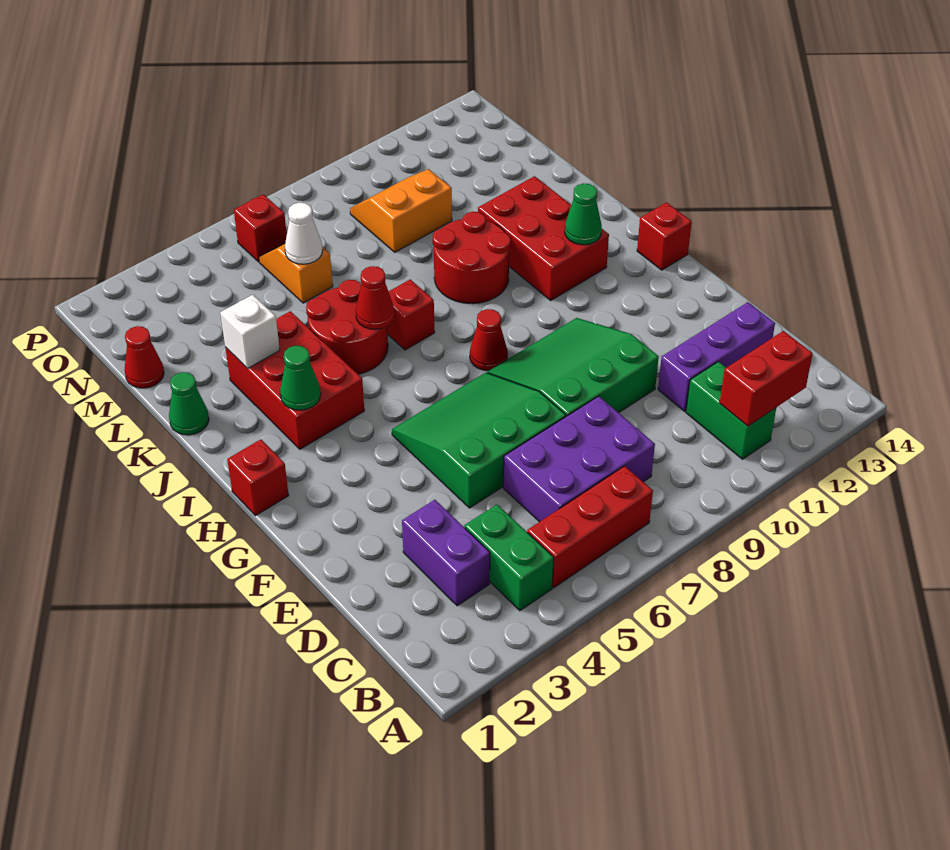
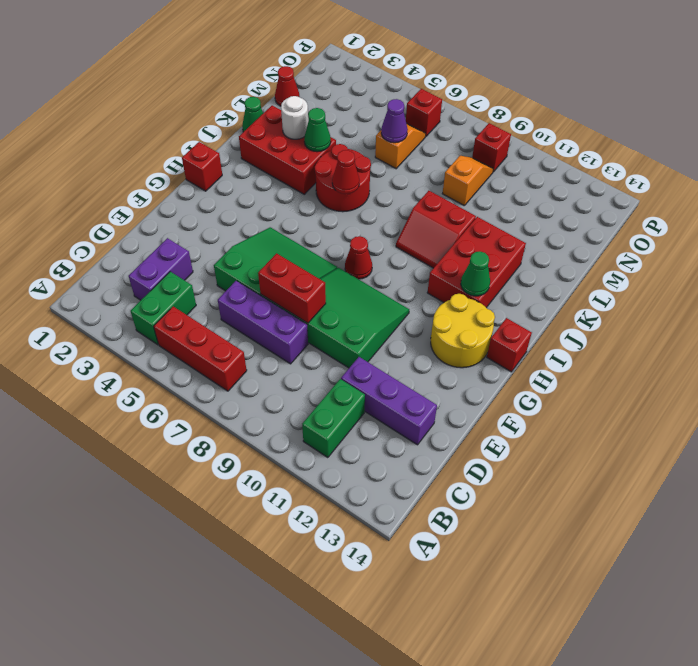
red 1x2 brick [720,331,813,426] -> red 1x2 brick moved to [258,253,326,323]
purple 2x3 brick [503,396,655,522] -> purple 1x3 brick [218,281,308,364]
none -> yellow 2x2 round brick [431,294,495,368]
red 2x3 brick [225,311,364,449] -> red 2x3 brick turned to [239,105,336,194]
green 1x1 cone [280,346,321,410] -> green 1x1 cone moved to [304,108,331,152]
red 1x1 brick [387,280,435,350] -> red 1x1 brick moved to [472,123,511,172]
red 2x2 round brick [433,212,511,304] -> red 2x2 slope [396,191,476,268]
white 1x1 brick [220,295,280,369] -> white 1x1 round brick [281,96,308,139]
white 1x1 cone [285,203,323,264] -> purple 1x1 cone [381,99,408,143]
orange 2x2 slope [350,169,452,252] -> orange 1x2 slope [442,156,493,206]

